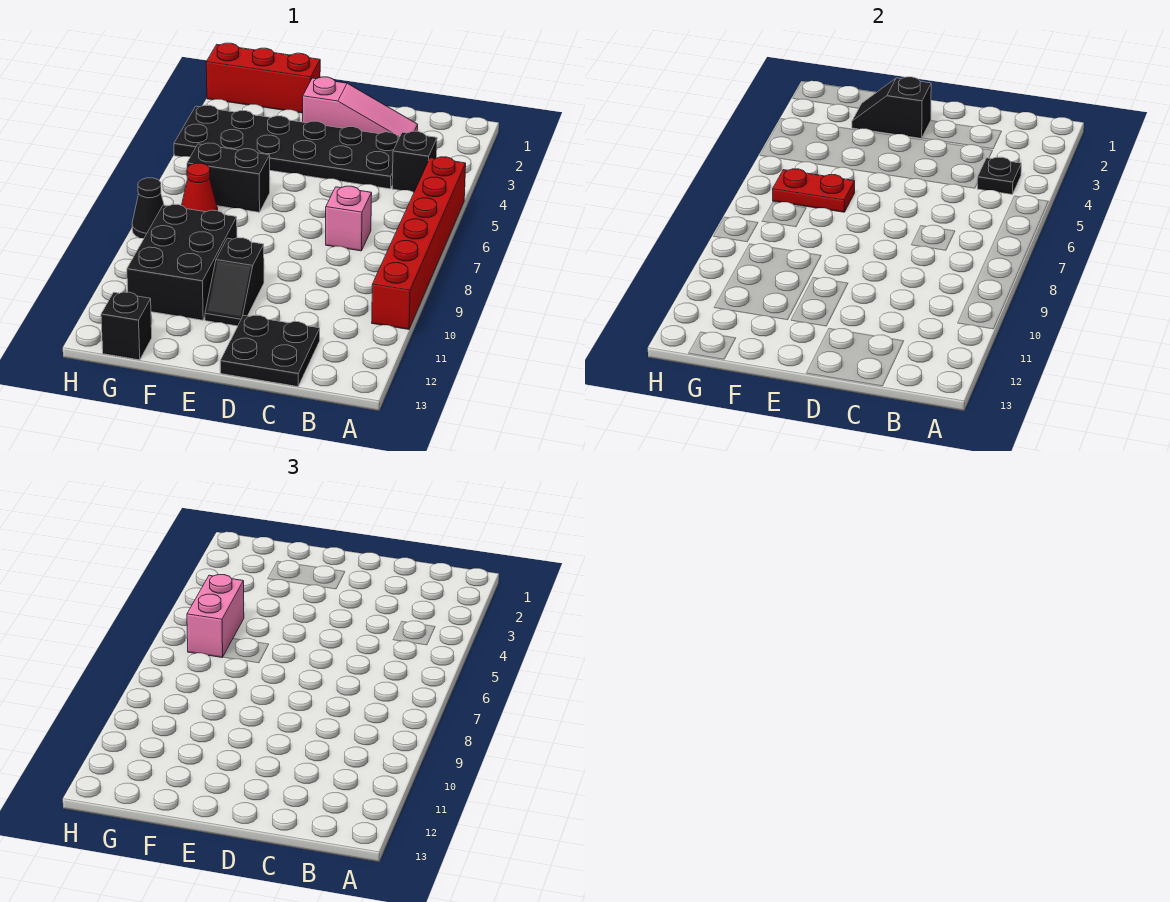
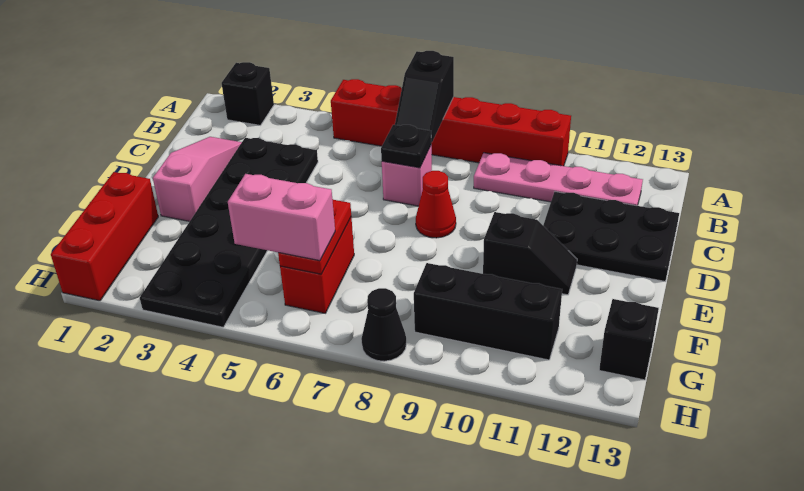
black 1x1 brick [392,131,437,192] -> black 1x1 brick moved to [222,62,274,125]
black 1x1 plate [977,157,1021,194] -> black 1x1 plate moved to [381,125,431,168]
none -> pink 1x4 plate [474,153,643,206]
black 2x2 plate [220,315,320,387] -> black 2x3 plate [543,192,679,281]
black 1x2 slope [852,77,931,138] -> black 1x2 slope moved to [395,51,454,142]
black 1x2 brick [187,143,270,212] -> red 1x2 brick [280,217,354,313]
black 2x3 brick [127,205,237,320] -> black 1x3 brick [414,263,562,360]
red 1x1 cone [182,163,218,212] -> red 1x1 cone moved to [416,171,456,238]

